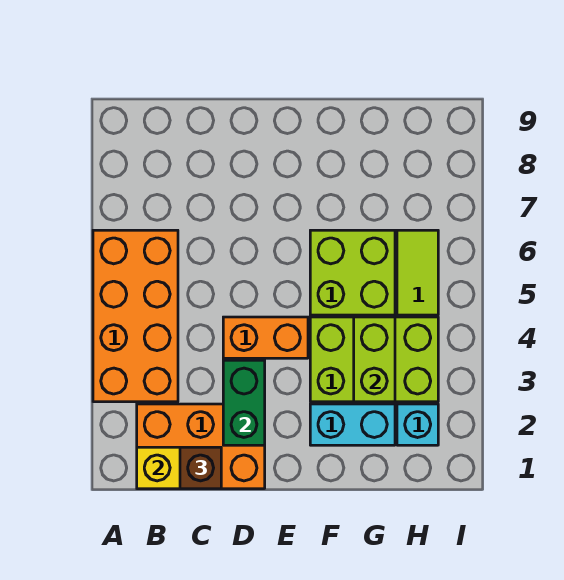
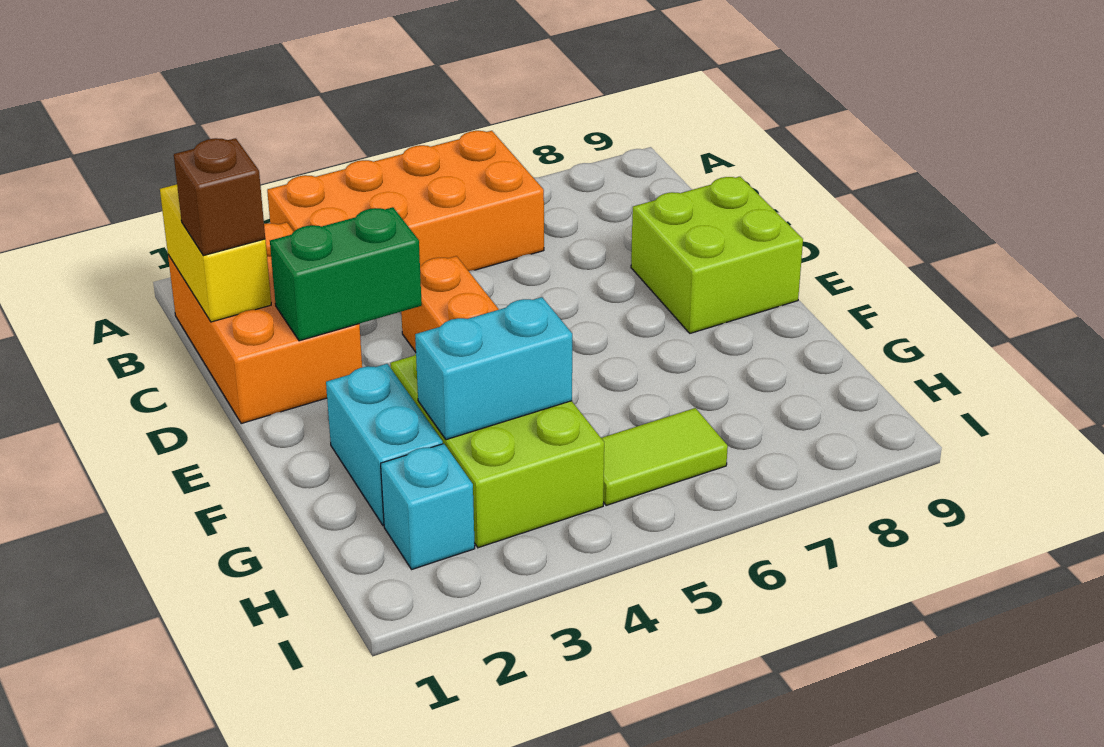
lime 2x2 brick [310,230,395,315] -> lime 2x2 brick moved to [631,177,803,333]
lime 1x2 brick [354,317,395,402] -> cyan 1x2 brick [415,297,572,440]

